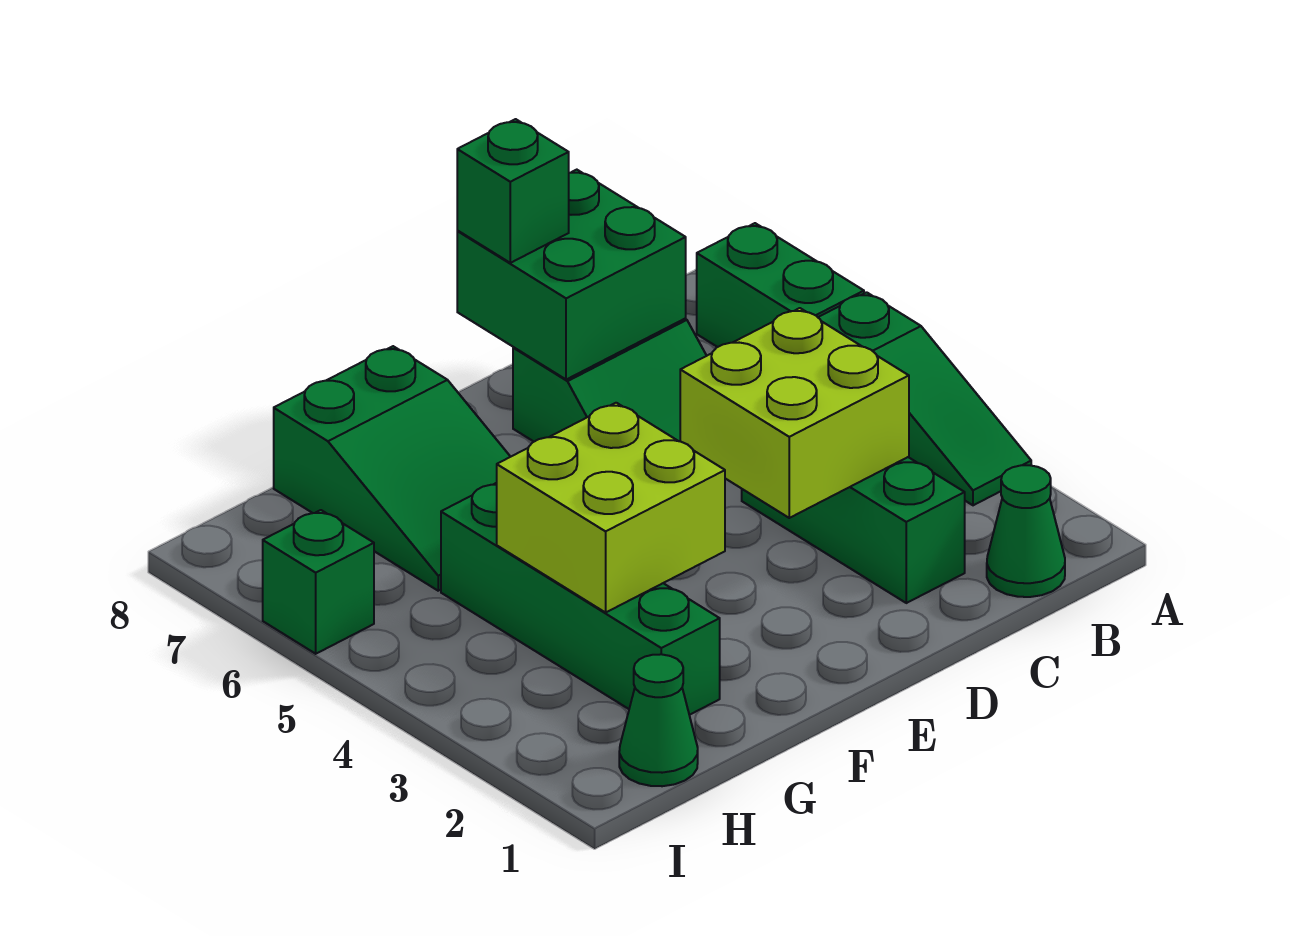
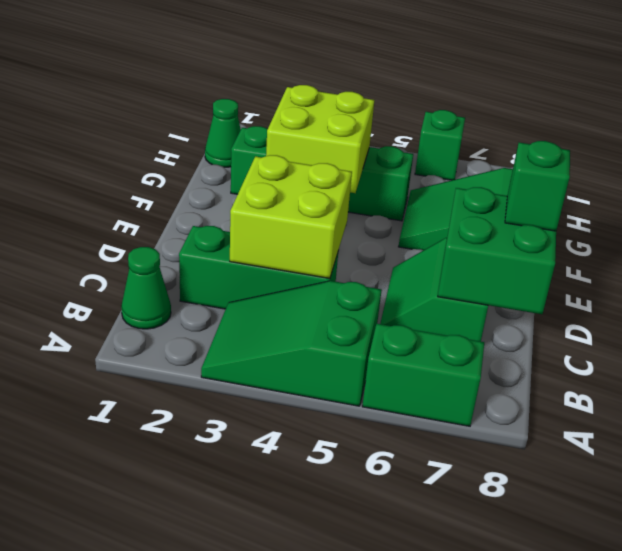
green 1x3 slope [818,292,1031,505] -> green 2x3 slope [201,281,382,406]

